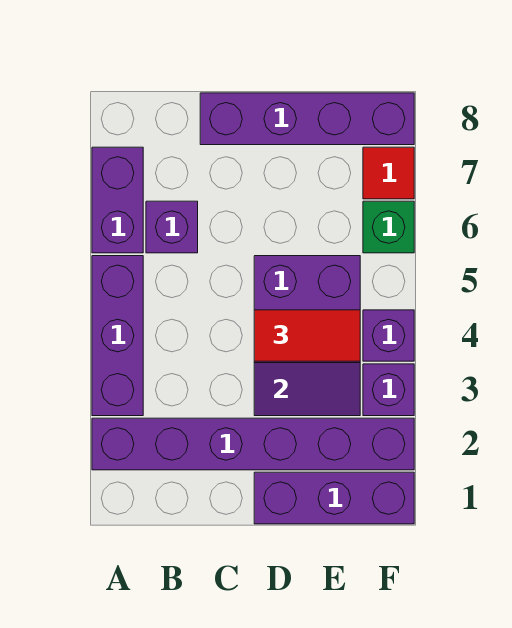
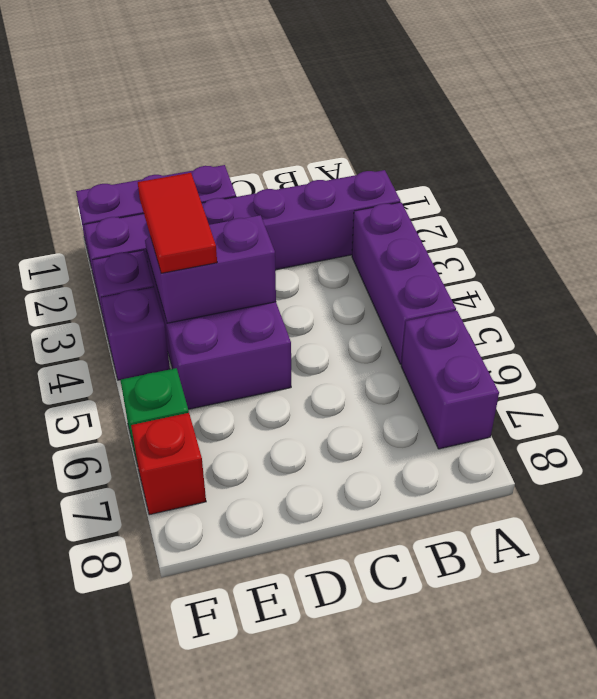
purple 1x1 brick [146,201,198,253] -> none
purple 1x4 brick [200,93,414,145] -> none
red 1x2 tile [254,310,360,361] -> red 1x2 tile turned to [138,173,217,273]
red 1x1 tile [363,147,414,199] -> red 1x1 brick [131,413,206,515]

